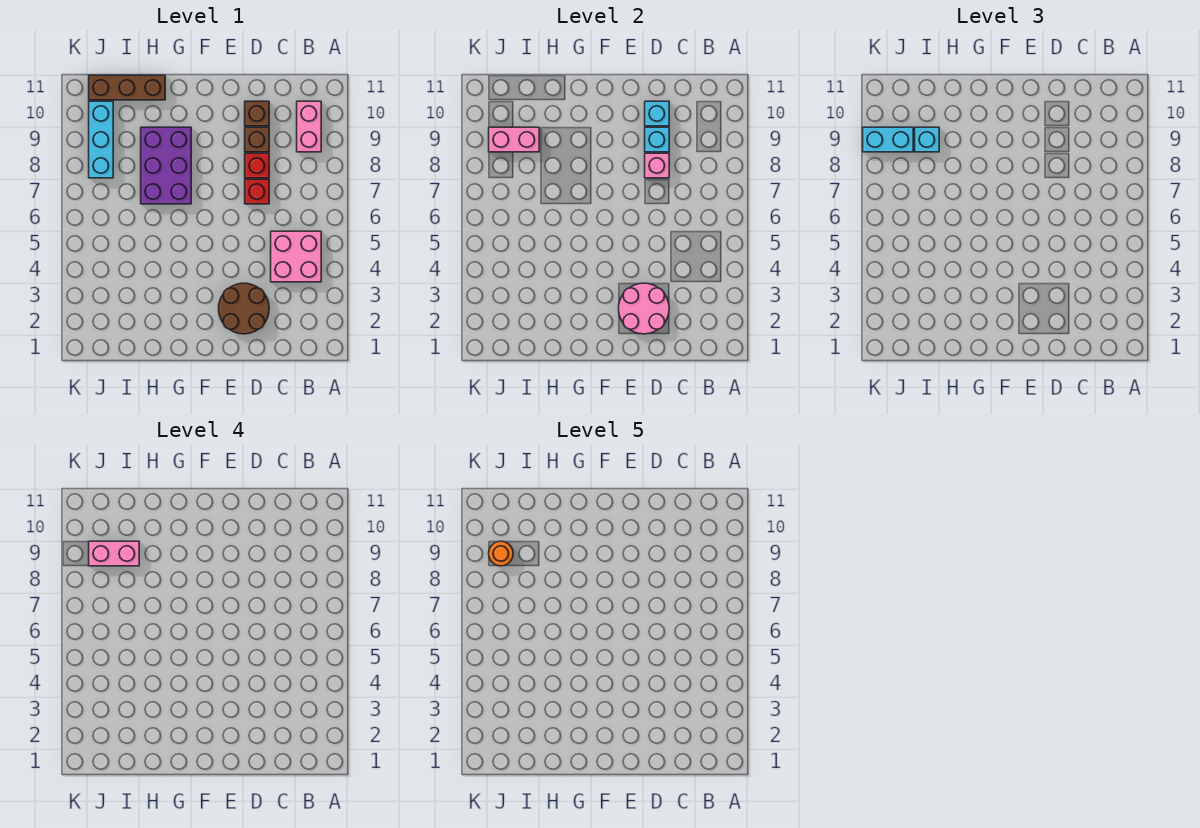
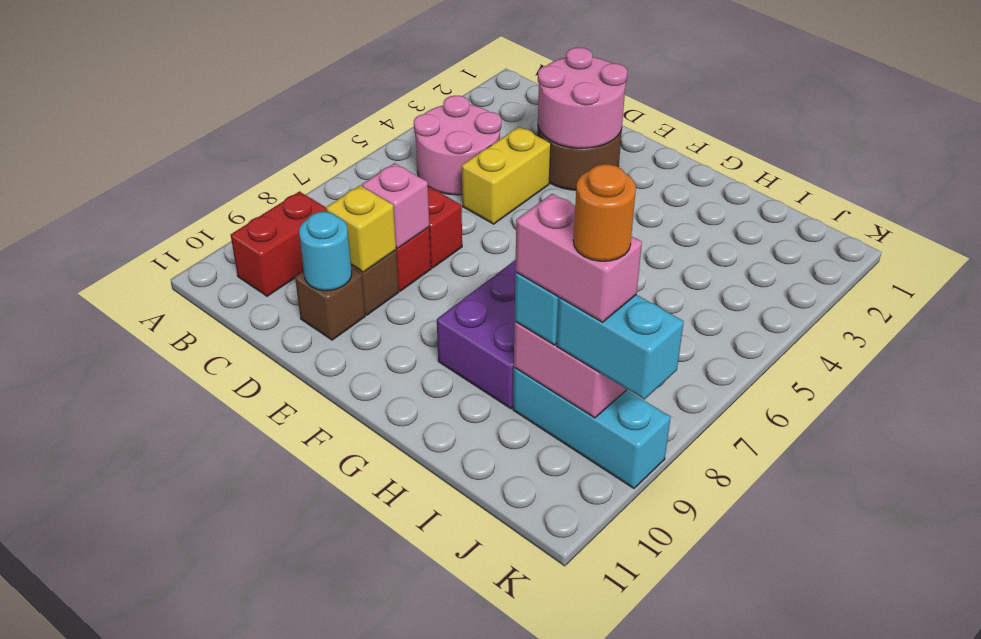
pink 2x2 brick [271,231,321,282] -> pink 2x2 round brick [414,96,501,195]
pink 1x2 brick [297,101,321,152] -> red 1x2 brick [231,192,327,296]
none -> yellow 1x2 brick [462,127,551,224]
cyan 1x1 brick [645,127,669,152] -> yellow 1x1 brick [326,185,396,272]
cyan 1x1 brick [645,101,669,126] -> cyan 1x1 round brick [299,212,352,291]
brown 1x3 brick [89,75,165,100] -> none
cyan 1x3 brick [89,101,113,178] -> cyan 1x3 brick turned to [513,368,671,488]

